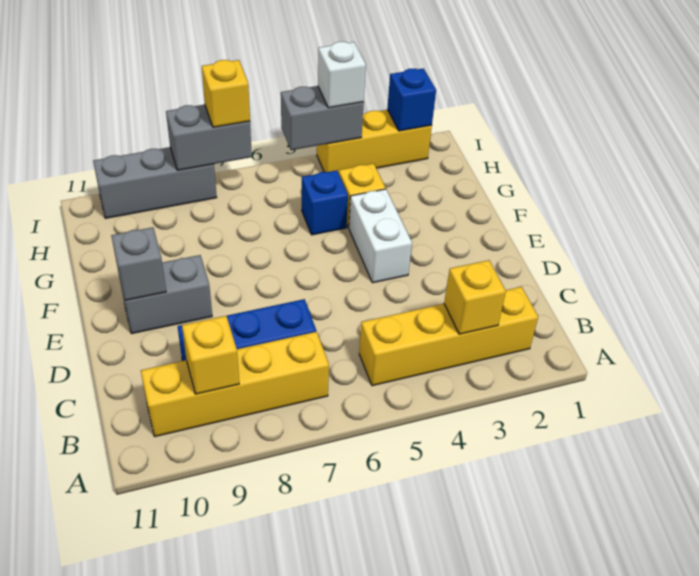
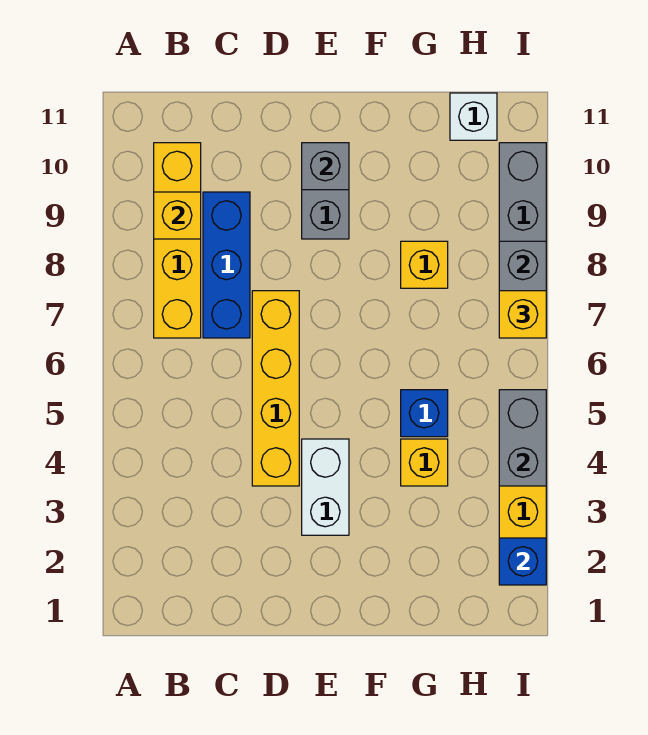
yellow 1x4 brick [359,287,538,386] -> yellow 1x4 brick moved to [252,291,299,486]
yellow 1x1 brick [444,260,506,334] -> yellow 1x1 brick moved to [401,241,448,288]
white 1x2 brick [349,189,412,283] -> white 1x2 brick turned to [302,439,349,535]
white 1x1 brick [318,42,366,108] -> white 1x1 brick moved to [450,93,497,140]

